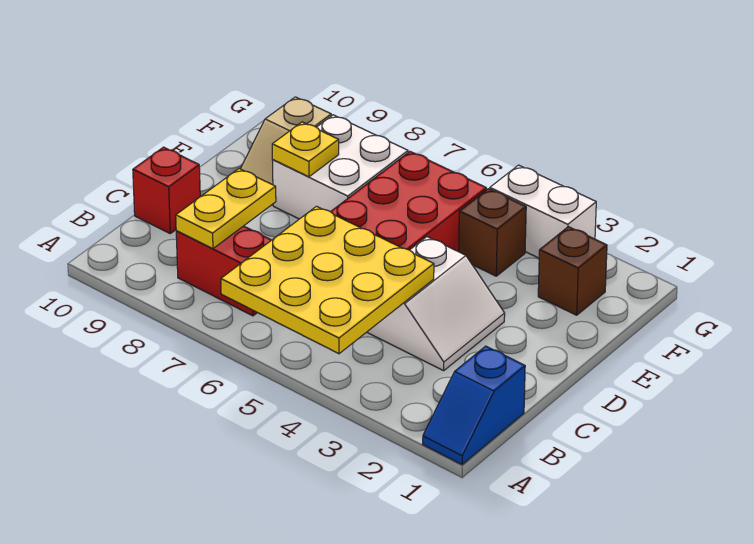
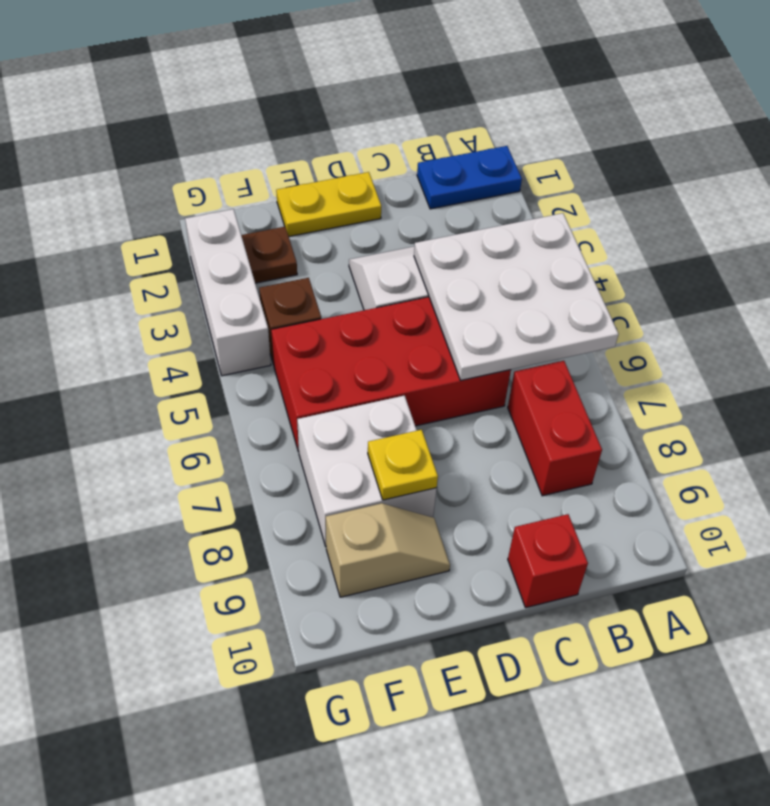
blue 1x2 slope [423,346,525,464] -> blue 1x2 plate [417,146,522,209]
yellow 3x3 plate [221,206,434,354] -> white 3x3 plate [414,213,619,380]
yellow 1x2 plate [176,169,276,249] -> yellow 1x2 plate moved to [276,172,381,237]
brown 1x1 brick [538,227,607,315] -> brown 1x1 plate [241,227,297,283]
white 1x2 brick [490,165,596,258] -> white 1x3 brick [185,209,271,376]

